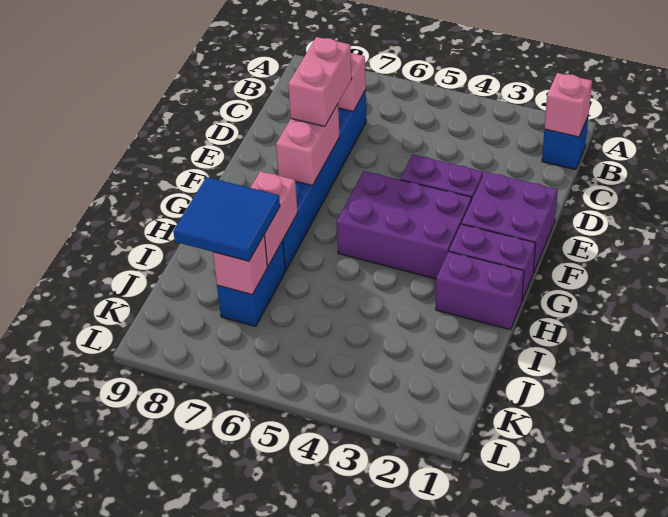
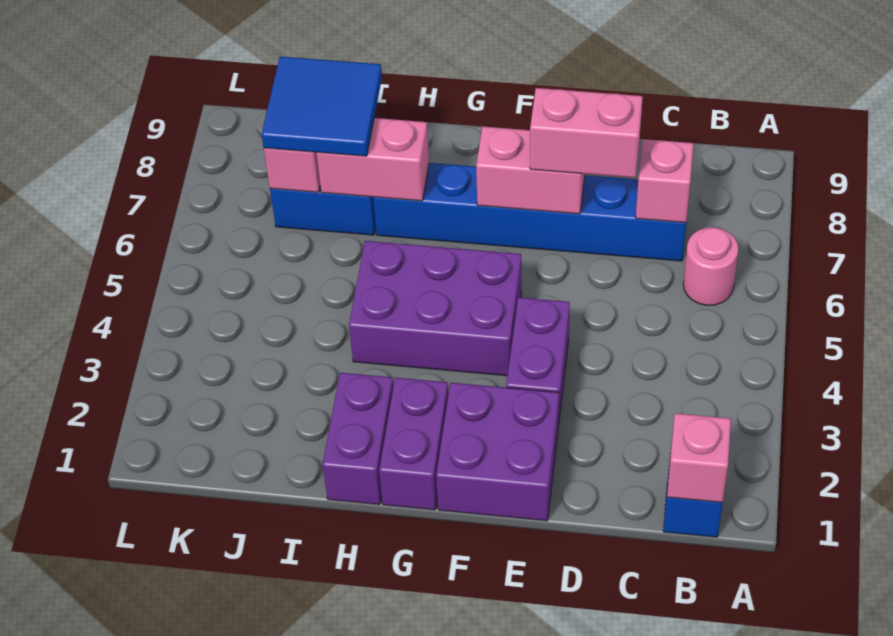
none -> pink 1x1 round brick [683,227,738,305]
purple 2x3 brick [337,171,471,279] -> purple 2x3 brick turned to [349,241,521,376]

